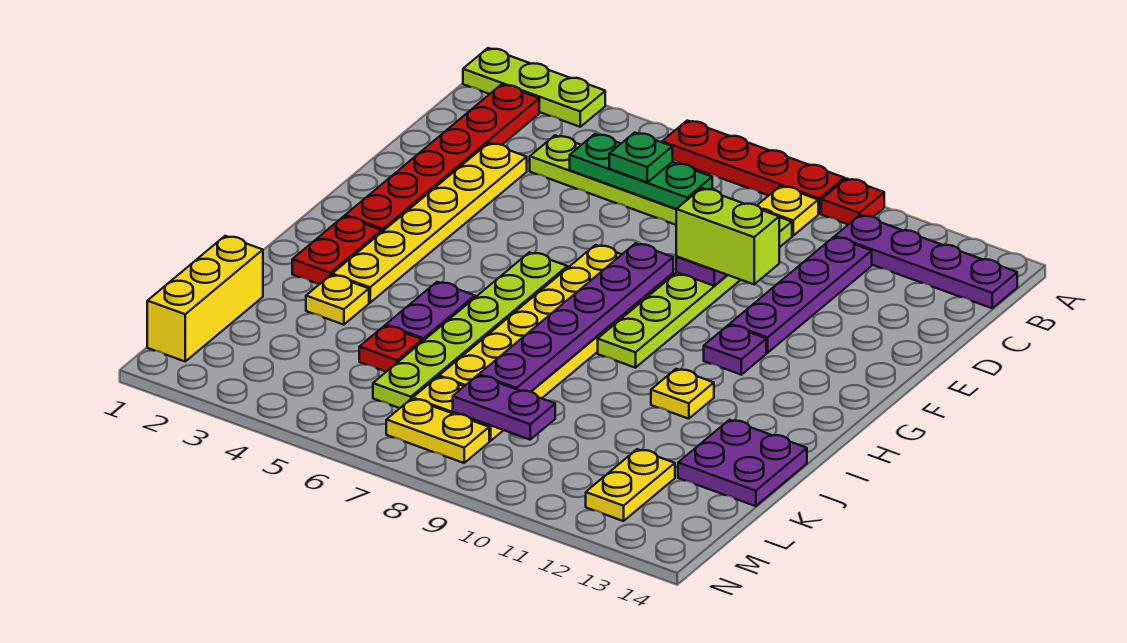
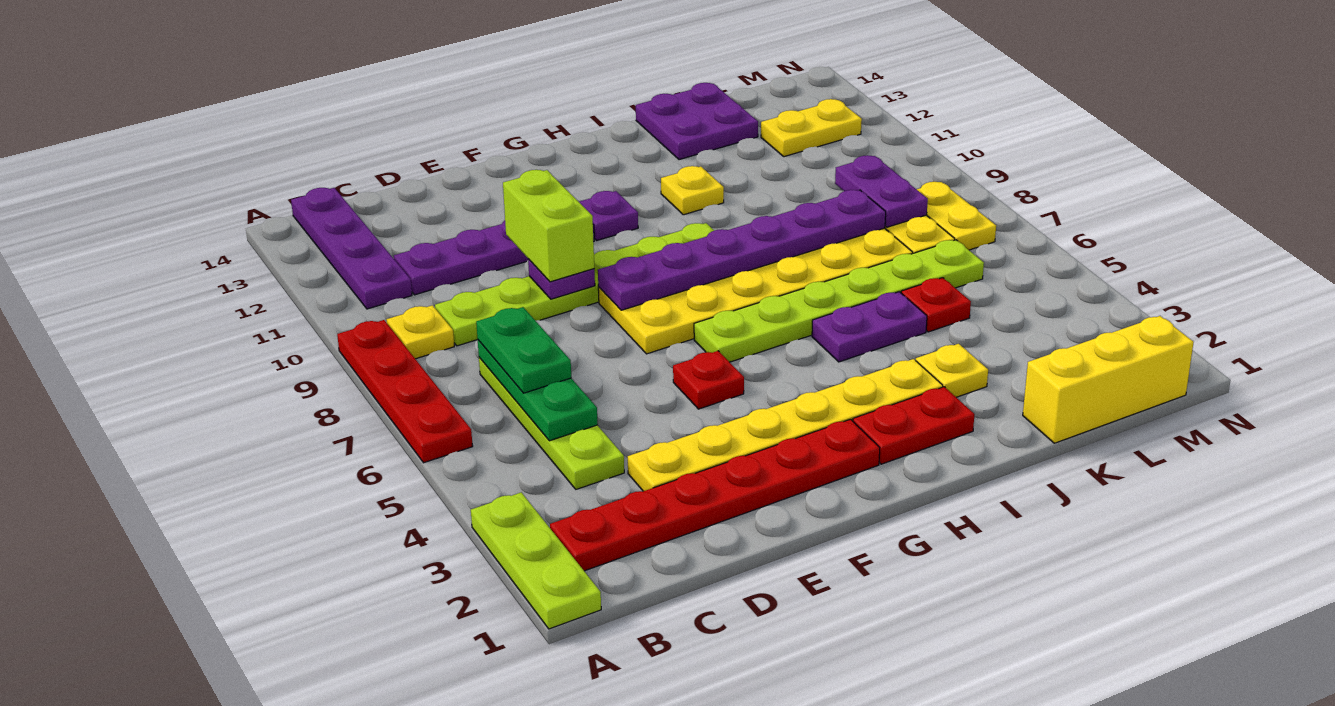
red 1x1 plate [821,179,884,224] -> red 1x1 plate moved to [673,351,744,409]
green 1x1 plate [609,133,672,182] -> green 1x2 plate [476,307,571,393]

